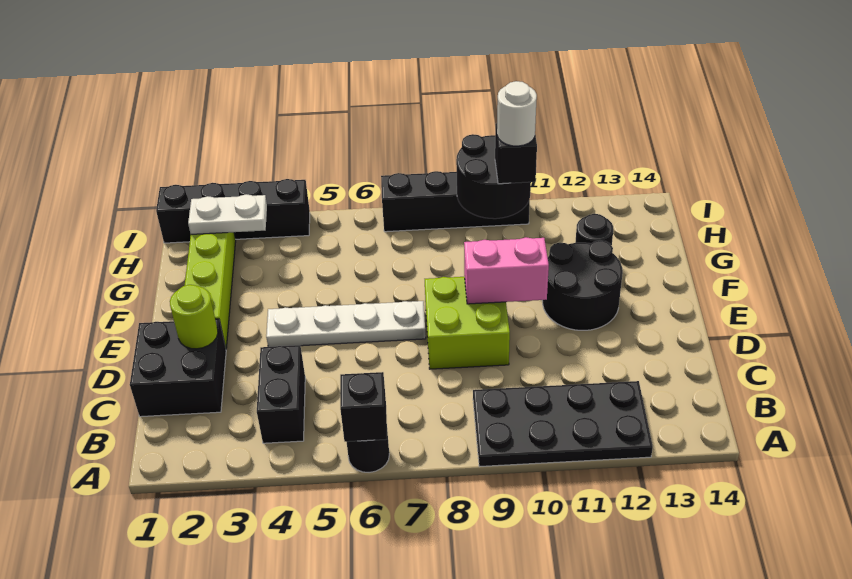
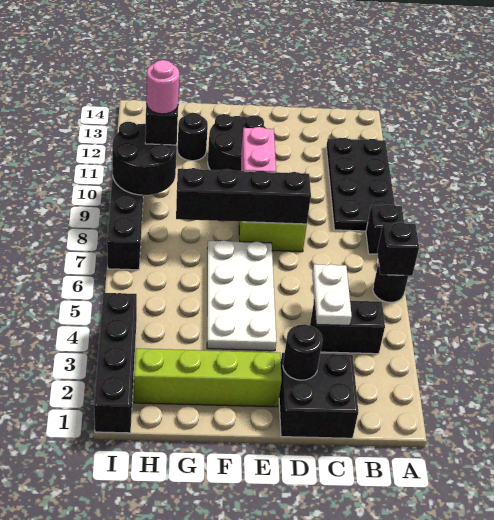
none -> black 1x1 brick [366,205,404,254]
lime 1x1 round brick [170,285,218,349] -> black 1x1 round brick [283,324,323,380]
none -> black 1x4 brick [176,168,311,224]
white 1x4 plate [266,301,426,347] -> white 2x4 plate [207,240,276,351]
white 1x2 plate [188,194,267,234] -> white 1x2 plate moved to [312,264,352,325]
white 1x1 round brick [497,81,537,146] -> pink 1x1 round brick [146,60,179,114]

